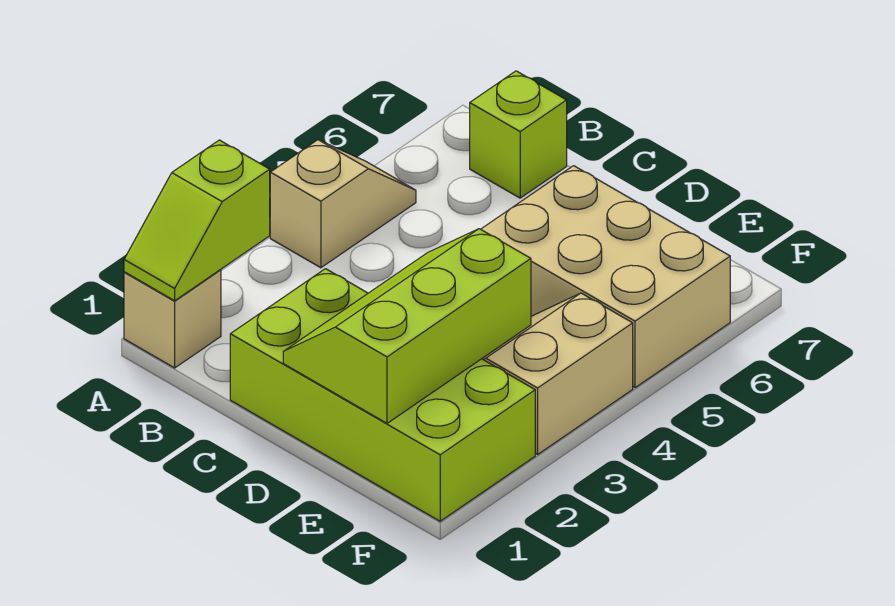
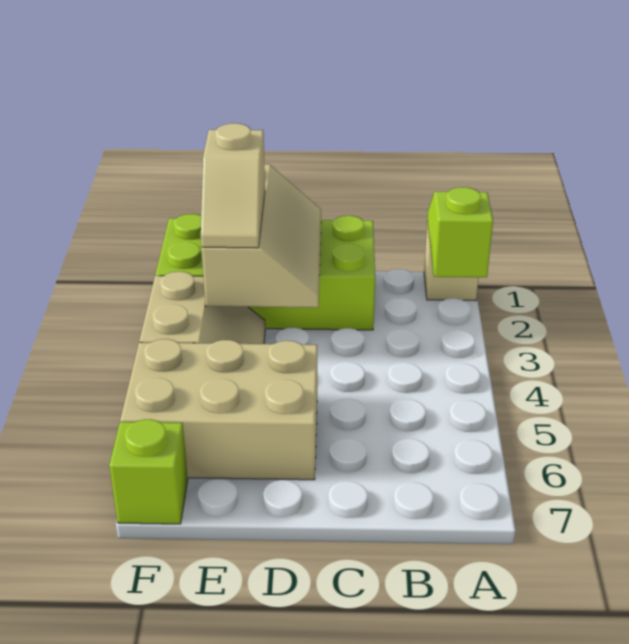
tan 1x2 slope [270,140,416,268] -> tan 1x2 slope moved to [201,123,265,248]
lime 1x1 brick [470,71,567,198] -> lime 1x1 brick moved to [109,419,188,524]
lime 2x3 slope [283,229,531,423] -> tan 2x3 slope [202,164,321,308]

